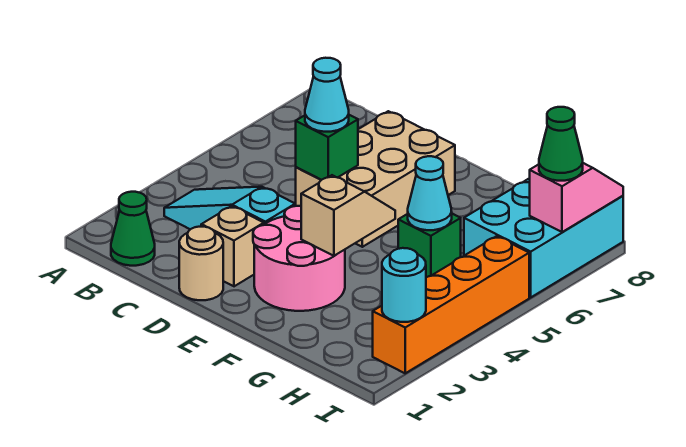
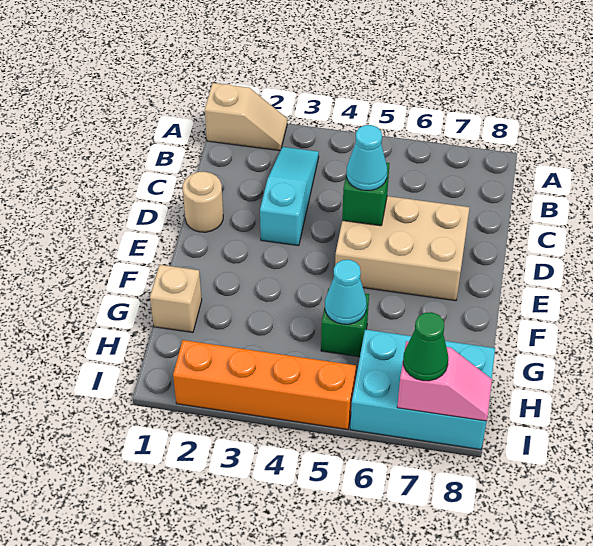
green 1x1 cone [111,192,155,266] -> none
tan 1x1 brick [201,206,264,286] -> tan 1x1 brick moved to [150,265,202,332]
pink 2x2 round brick [253,206,345,311] -> none
tan 1x2 slope [301,175,395,256] -> tan 1x2 slope moved to [205,83,287,151]
cyan 1x1 round brick [382,248,426,322] -> none

